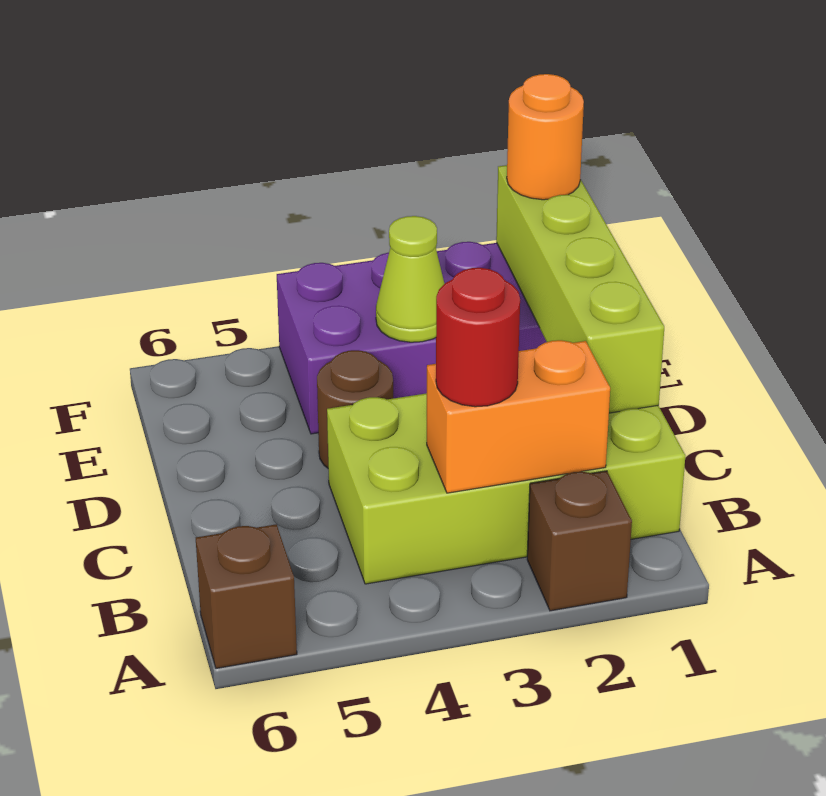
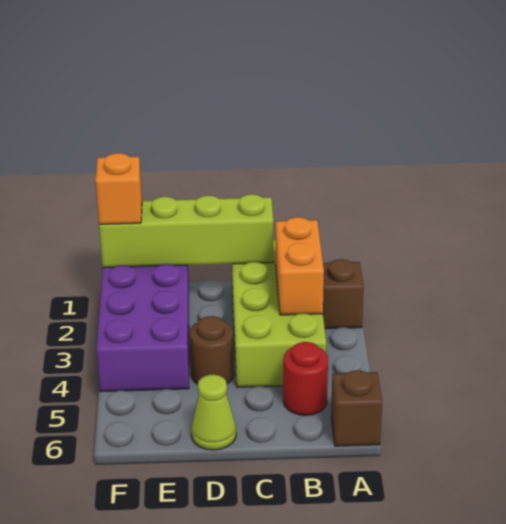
red 1x1 round brick [436,268,520,407] -> red 1x1 round brick moved to [283,342,328,415]
lime 1x1 cone [376,216,445,342] -> lime 1x1 cone moved to [191,375,236,450]
orange 1x1 round brick [507,74,584,200] -> orange 1x1 brick [95,153,142,224]

